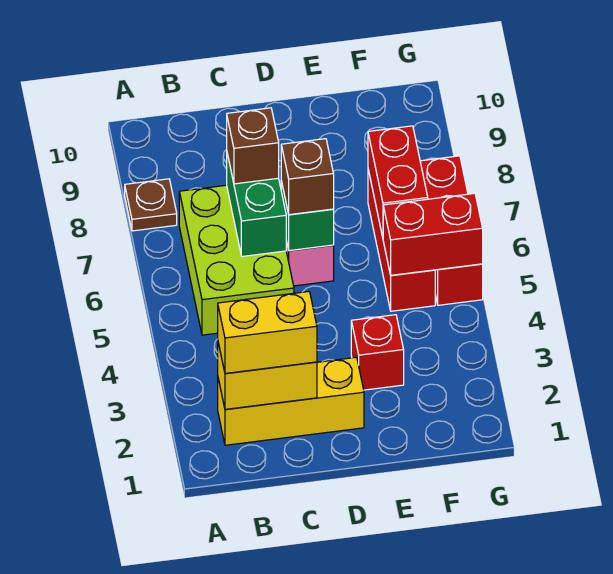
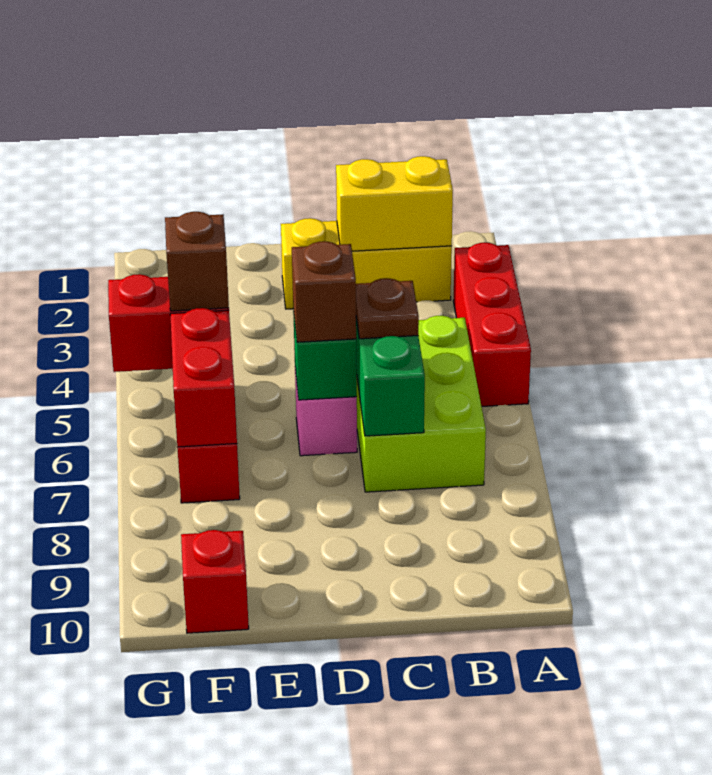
brown 1x1 plate [125,179,177,231] -> brown 1x1 plate moved to [356,278,419,339]
yellow 1x2 brick [218,292,317,373] -> none
brown 1x1 brick [227,108,279,184] -> brown 1x1 brick moved to [165,212,229,311]
red 1x1 brick [351,315,404,390] -> red 1x1 brick moved to [181,530,249,633]
red 1x3 brick [420,156,483,305] -> red 1x3 brick moved to [453,242,531,406]

